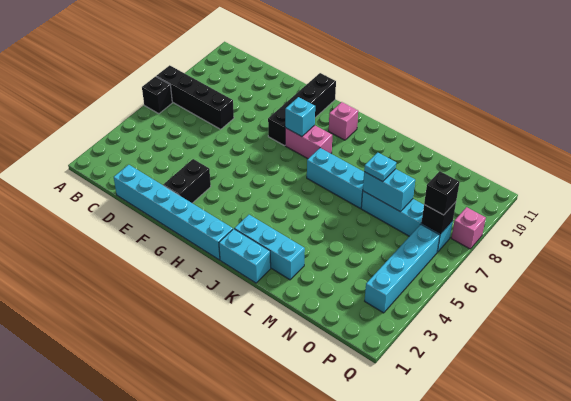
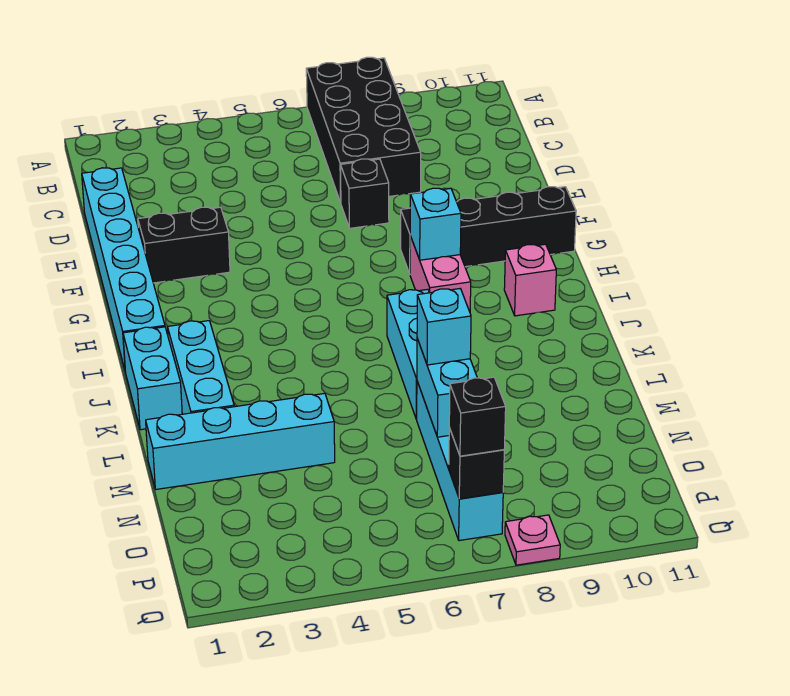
black 1x1 brick [142,76,172,114] -> black 1x1 brick moved to [341,159,389,228]
black 1x4 brick [156,65,234,129] -> black 2x4 brick [306,57,421,203]
cyan 1x1 plate [364,153,396,182] -> cyan 1x1 brick [417,289,471,365]
cyan 1x4 brick [365,224,440,313] -> cyan 1x4 brick moved to [146,393,335,489]
pink 1x1 brick [451,207,486,249] -> pink 1x1 plate [505,515,560,565]

